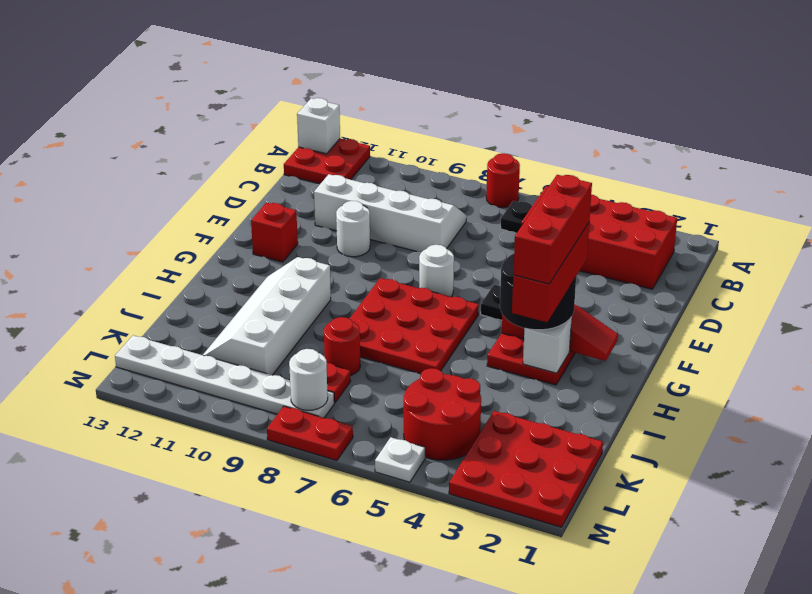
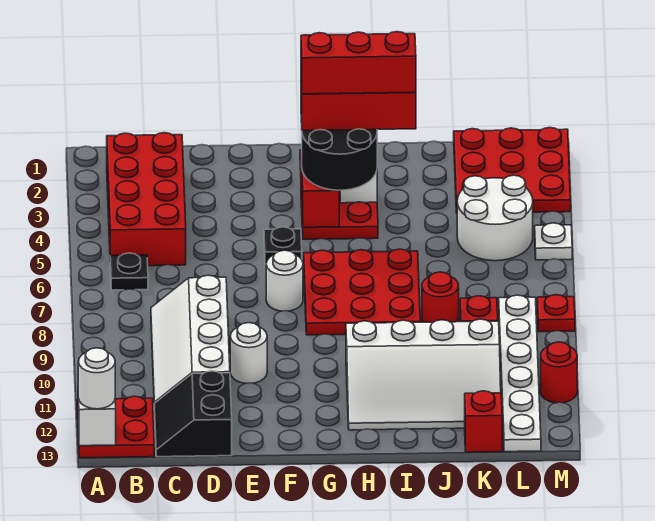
red 1x1 round brick [486,153,520,208] -> red 1x1 round brick moved to [541,342,577,403]
none -> black 2x2 slope [154,371,232,457]
red 1x1 brick [251,203,298,262] -> red 1x1 brick moved to [465,391,502,452]
white 2x4 slope [203,257,331,375] -> white 3x4 slope [346,319,501,430]
red 2x2 round brick [404,368,481,460] -> white 2x2 round brick [457,175,533,261]
white 1x1 round brick [289,349,328,410] -> white 1x1 round brick moved to [78,348,115,409]
red 1x2 plate [267,406,353,460] -> red 1x1 plate [537,295,575,332]

